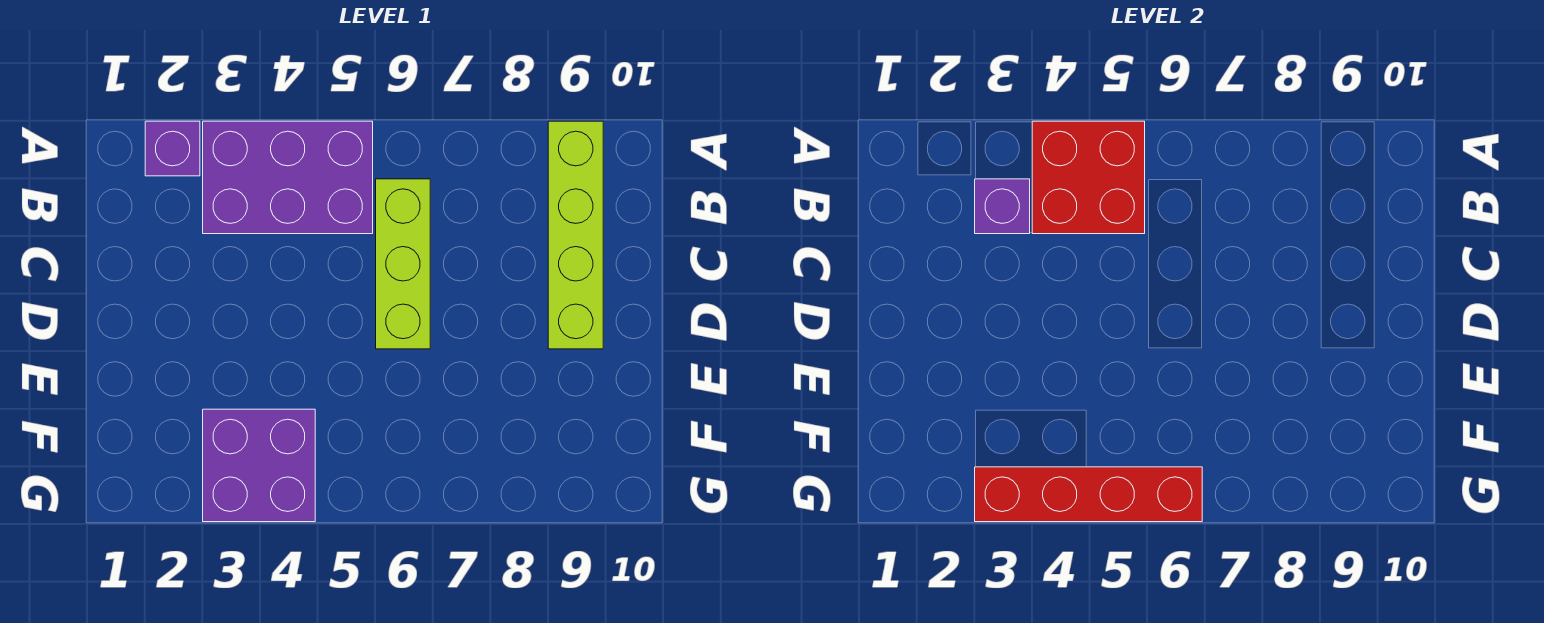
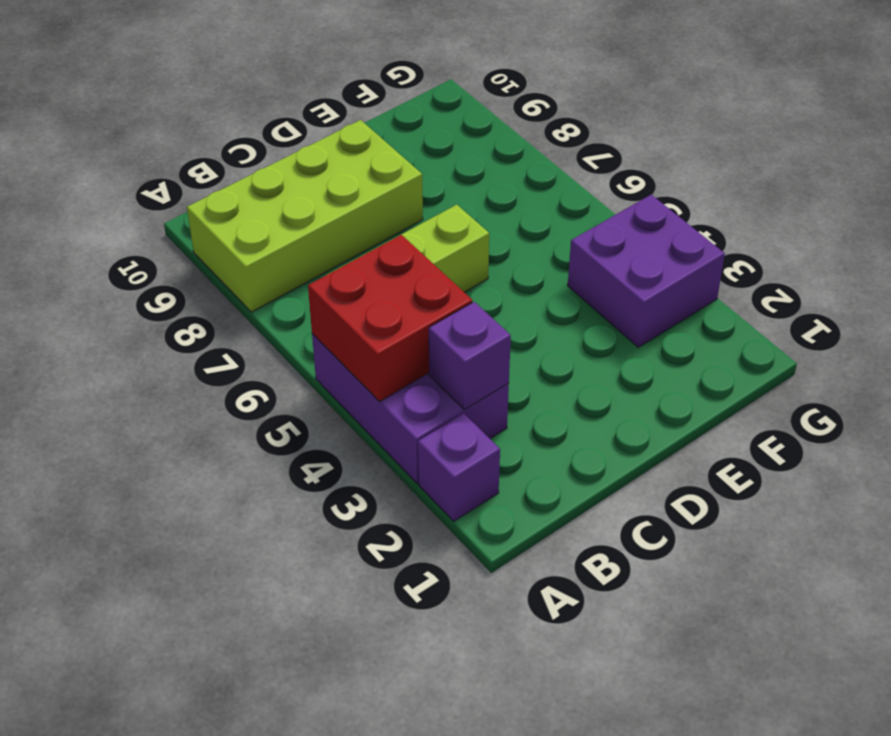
lime 1x4 brick [548,121,603,349] -> lime 2x4 brick [187,120,423,312]
red 1x4 brick [975,467,1202,522] -> none

